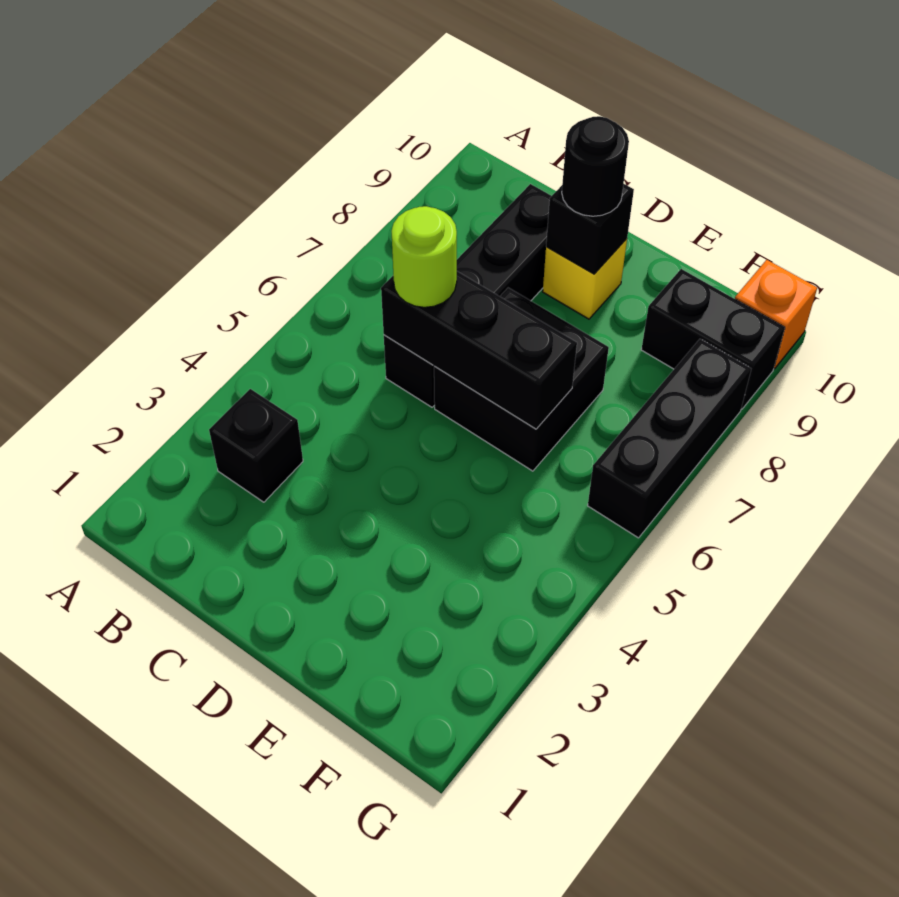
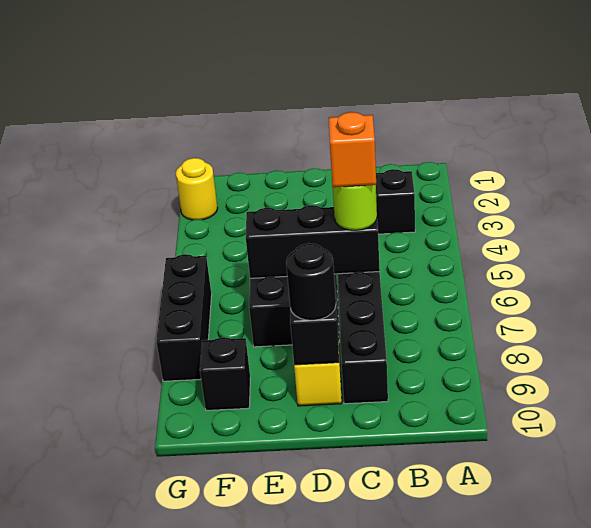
black 1x2 brick [641,269,785,409] -> black 1x1 brick [200,337,250,411]
none -> yellow 1x1 round brick [176,158,218,220]
orange 1x1 brick [735,260,817,369] -> orange 1x1 brick moved to [329,112,376,187]

